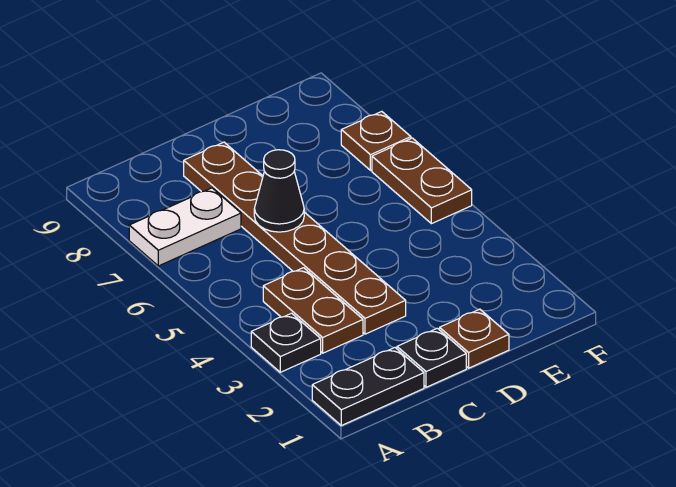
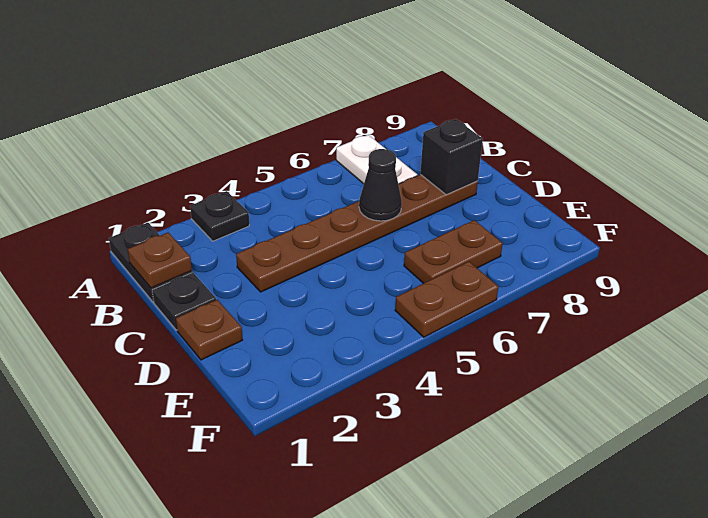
brown 1x2 plate [263,268,363,353] -> brown 1x2 plate moved to [404,220,503,283]
none -> black 1x1 brick [420,119,483,195]
brown 1x1 plate [341,111,411,170] -> brown 1x1 plate moved to [128,233,192,288]

